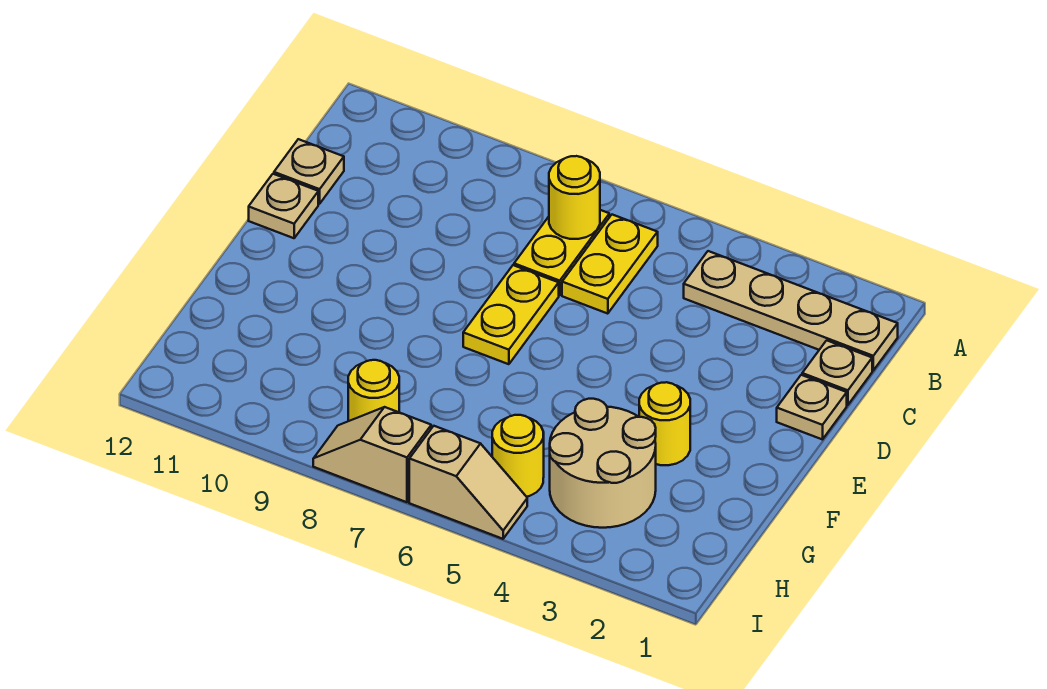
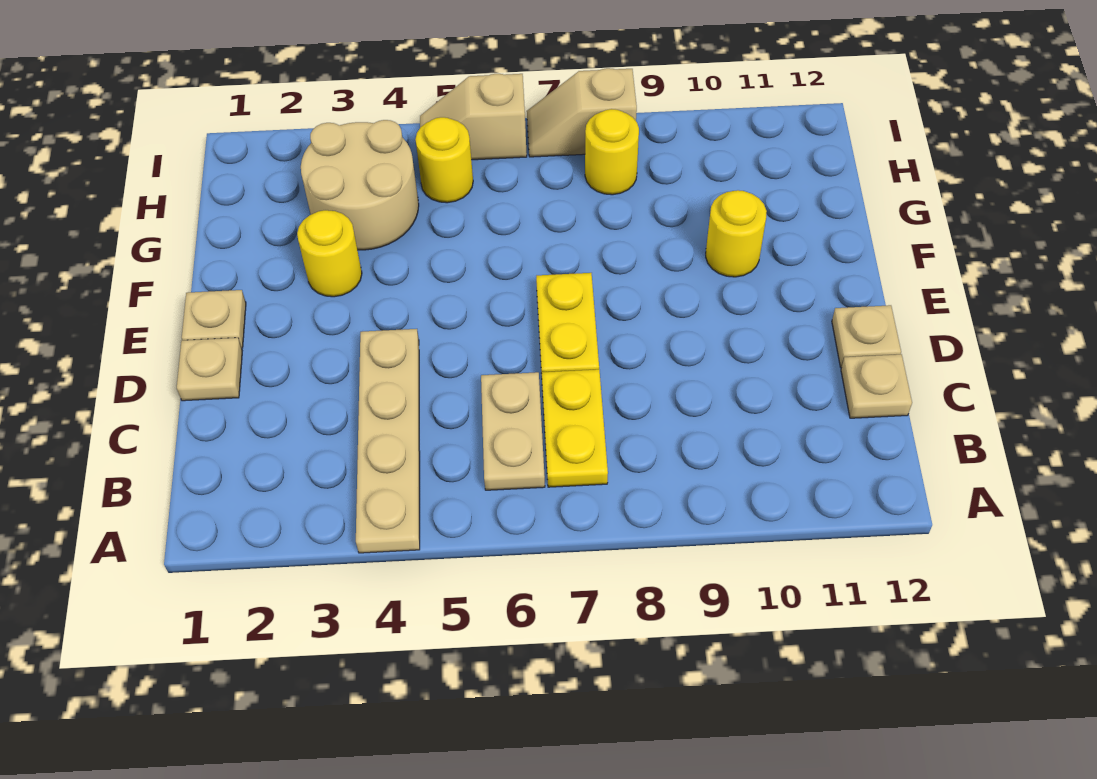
tan 1x4 plate [684,251,898,370] -> tan 1x4 plate turned to [356,329,420,553]
yellow 1x2 plate [562,215,658,314] -> tan 1x2 plate [481,372,545,490]
yellow 1x1 round brick [549,156,600,239] -> yellow 1x1 round brick moved to [706,190,767,277]
tan 1x1 plate [802,340,872,405] -> tan 1x1 plate moved to [182,290,246,348]
tan 1x2 slope [313,407,431,502] -> tan 1x2 slope turned to [527,68,637,157]

